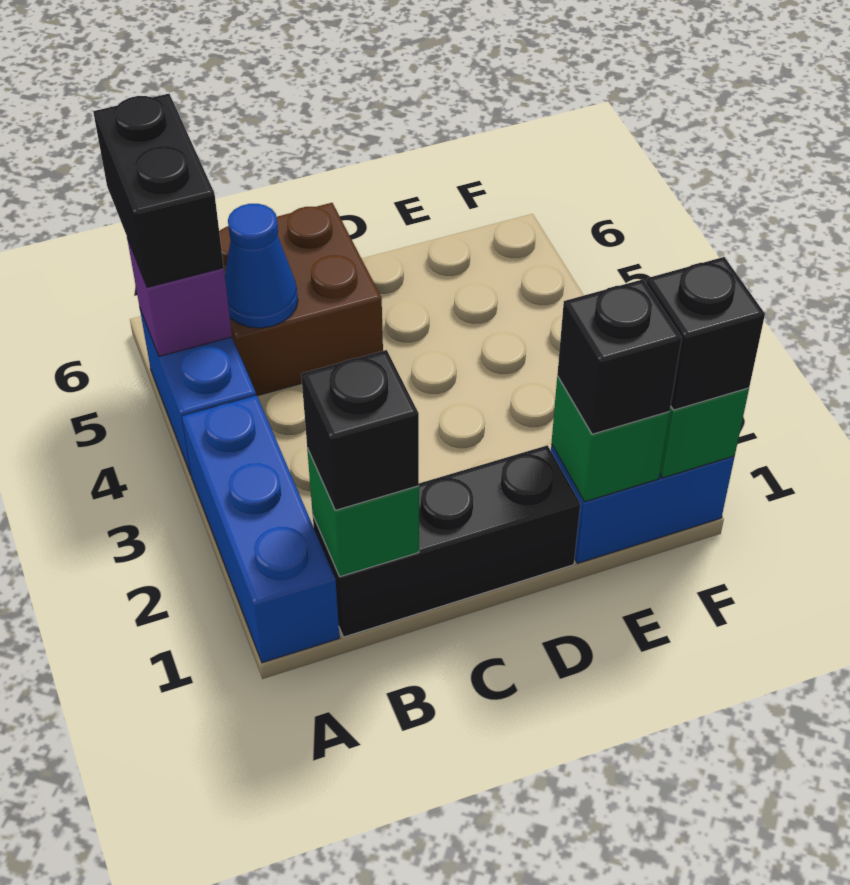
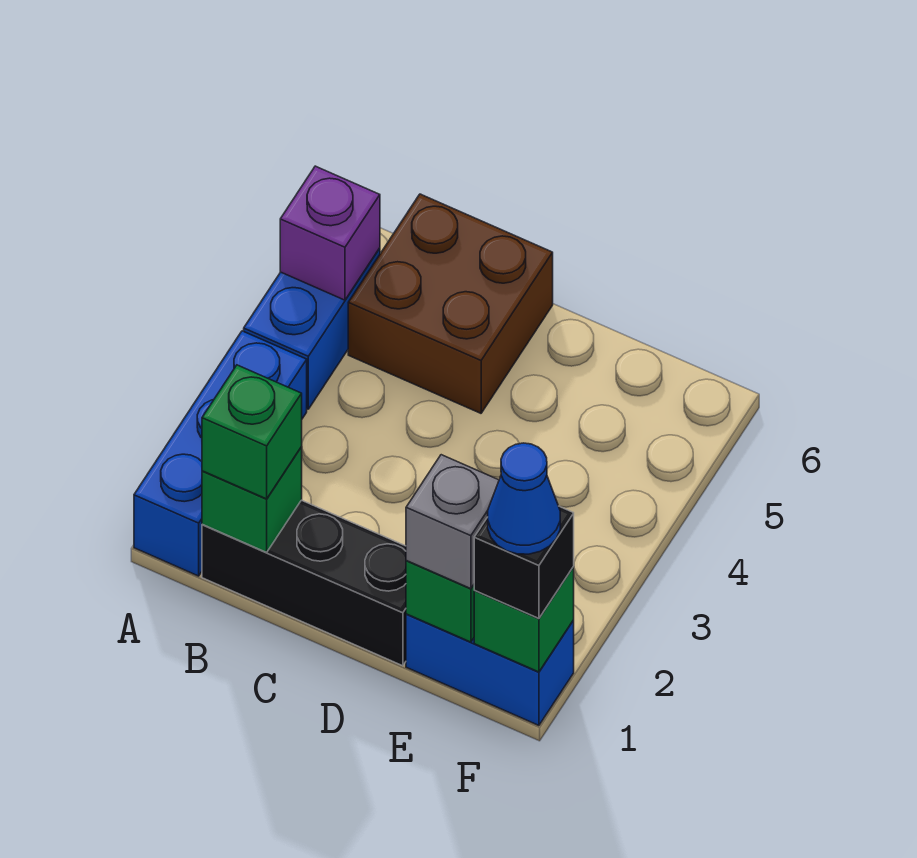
black 1x2 brick [93,94,224,287] -> none
black 1x1 brick [301,350,419,510] -> green 1x1 brick [202,365,302,499]
blue 1x1 cone [225,204,298,328] -> blue 1x1 cone moved to [488,443,560,554]
black 1x1 brick [557,279,682,434] -> grey 1x1 brick [406,455,499,589]

